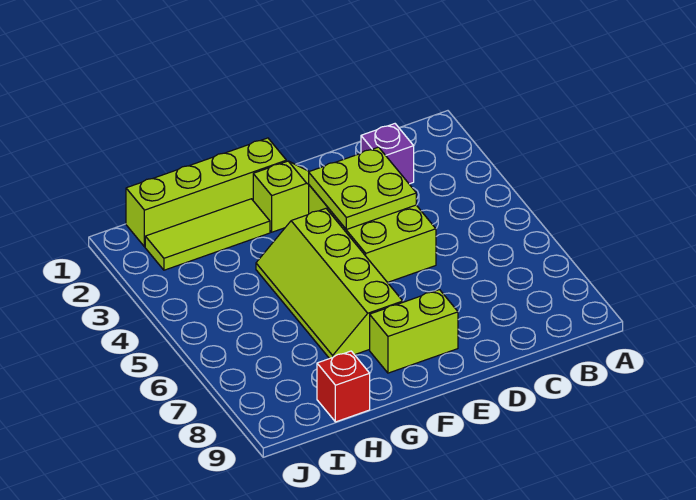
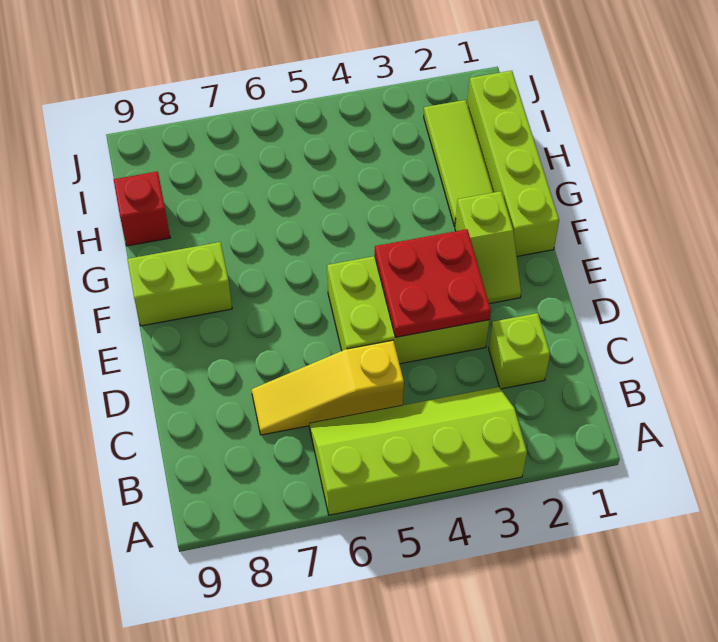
purple 1x1 brick [361,124,414,184] -> lime 1x1 brick [489,313,550,389]
none -> yellow 1x3 slope [252,340,404,435]
lime 2x2 plate [309,147,416,229] -> red 2x2 plate [375,229,491,337]
lime 1x2 brick [370,290,458,373] -> lime 1x2 brick turned to [127,242,232,326]
lime 2x4 slope [256,209,403,359] -> lime 2x4 slope moved to [309,387,527,515]

